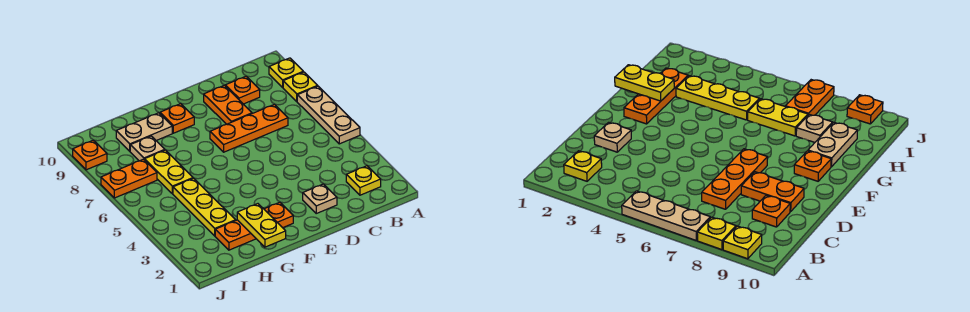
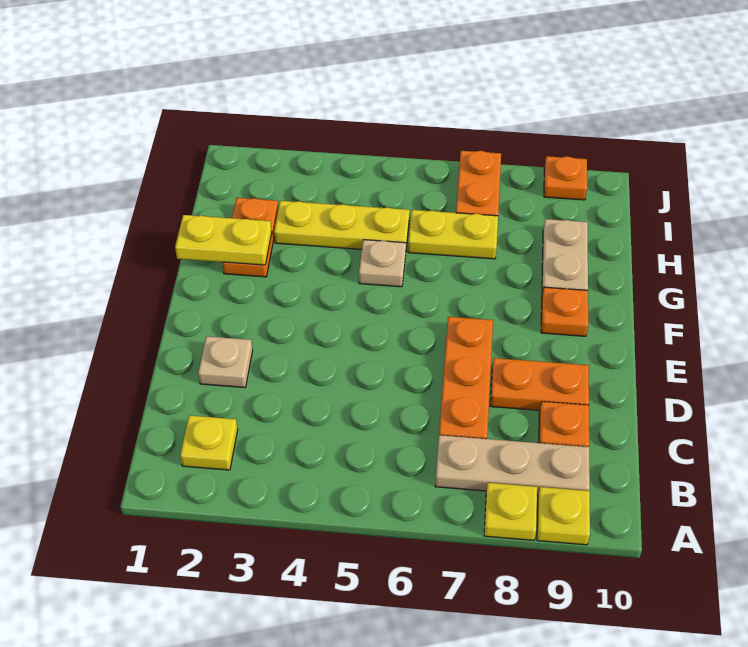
tan 1x3 plate [297,86,360,144] -> tan 1x3 plate moved to [435,435,590,495]
orange 1x3 plate [215,202,293,250] -> orange 1x2 plate [222,198,279,277]
tan 1x1 plate [130,136,165,161] -> tan 1x1 plate moved to [359,240,406,287]

